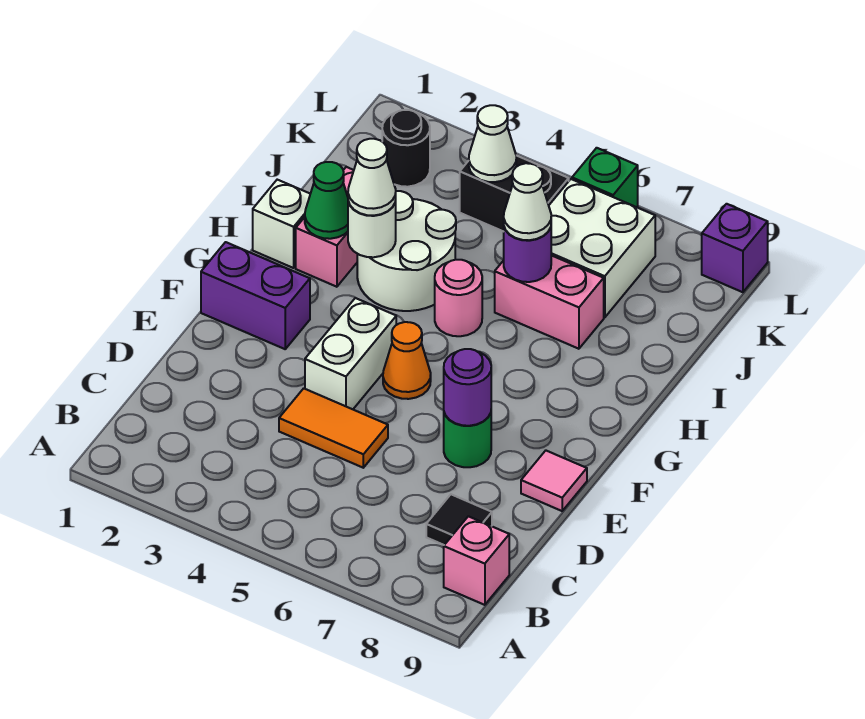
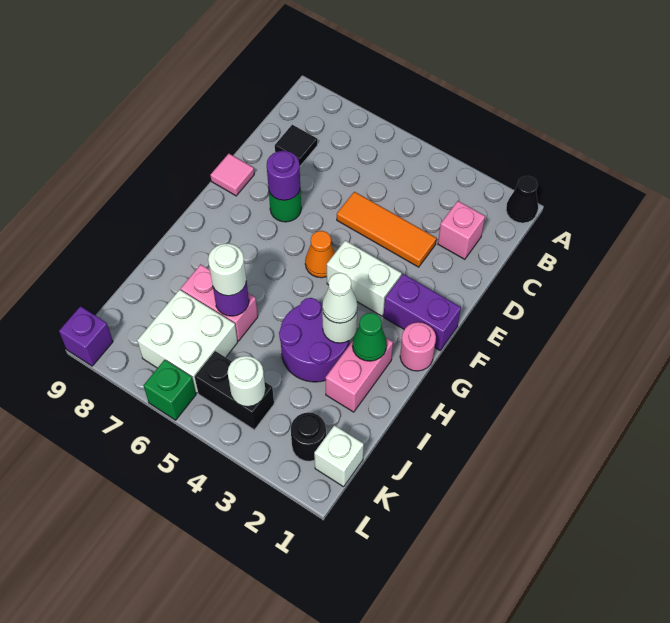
none -> black 1x1 cone [506,176,538,223]
pink 1x1 brick [444,516,509,605] -> pink 1x1 brick moved to [438,201,485,259]
orange 1x2 tile [279,388,388,468] -> orange 1x3 tile [337,192,436,267]
white 1x2 brick [305,298,396,409] -> white 1x2 brick turned to [327,241,401,316]
white 1x1 brick [253,180,310,268] -> white 1x1 brick moved to [314,425,364,487]
white 2x2 round brick [357,191,456,311] -> purple 2x2 round brick [279,298,349,382]
pink 1x1 round brick [435,260,482,336] -> pink 1x1 round brick moved to [400,322,436,371]
white 1x1 cone [504,163,551,240] -> white 1x1 round brick [208,244,246,296]
white 1x1 cone [469,105,516,182] -> white 1x1 round brick [228,356,265,406]

